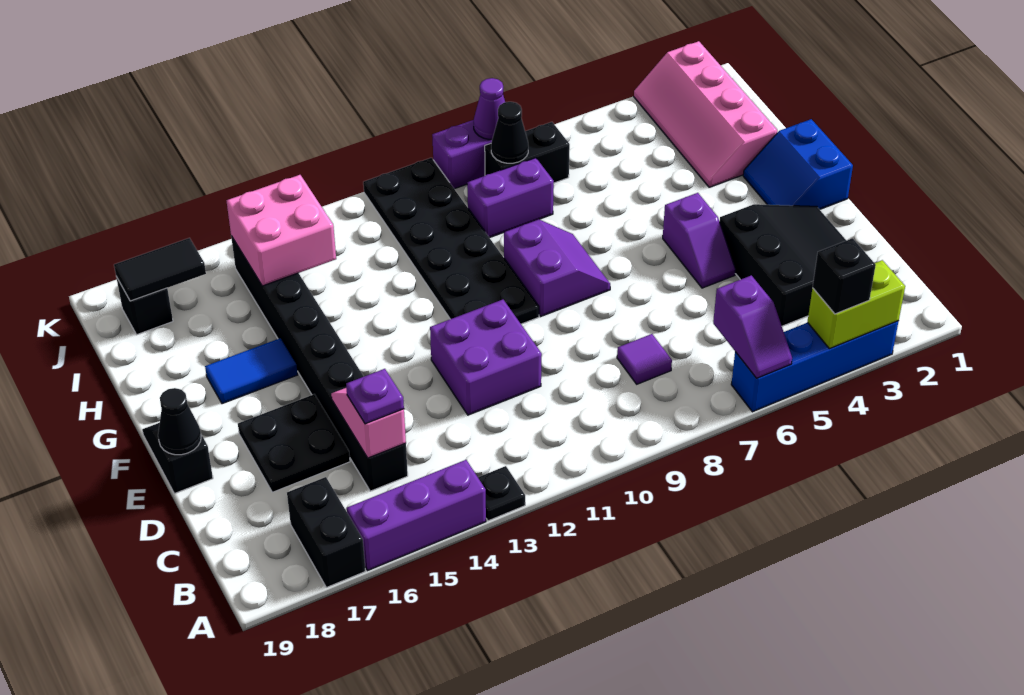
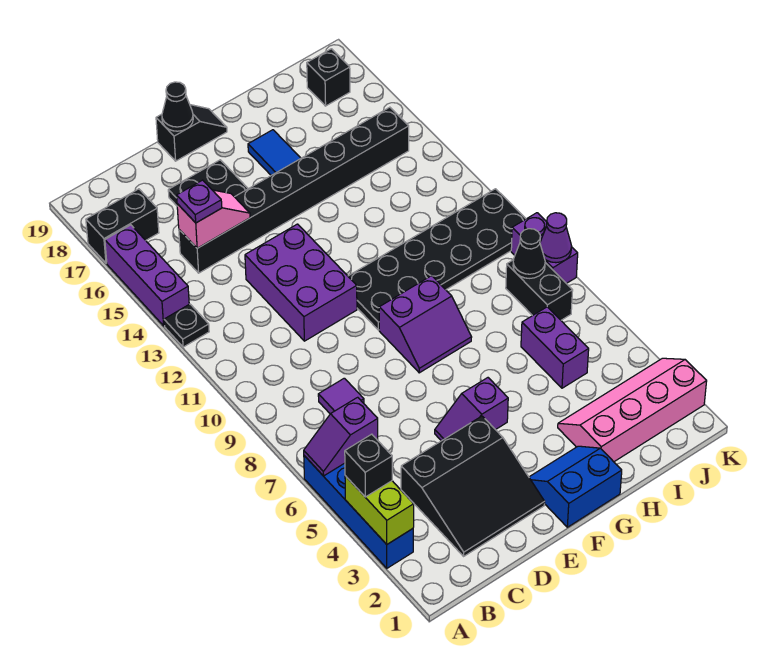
purple 2x2 brick [430,299,542,415] -> purple 2x3 brick [245,224,357,341]
purple 1x2 brick [467,158,554,238] -> purple 1x2 brick moved to [521,307,589,388]
pink 2x2 brick [227,175,336,286] -> none
black 1x2 tile [114,238,206,301] -> none

